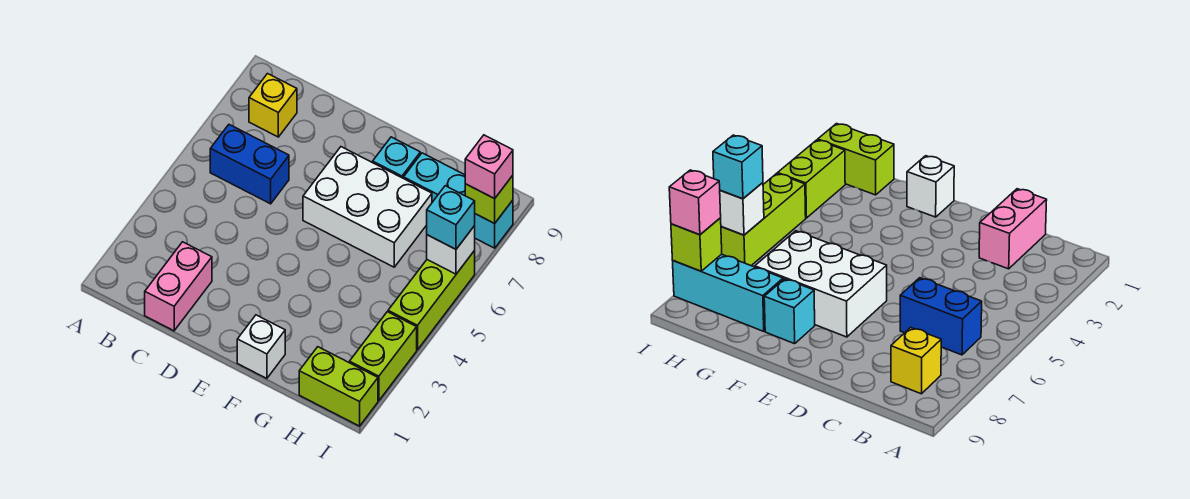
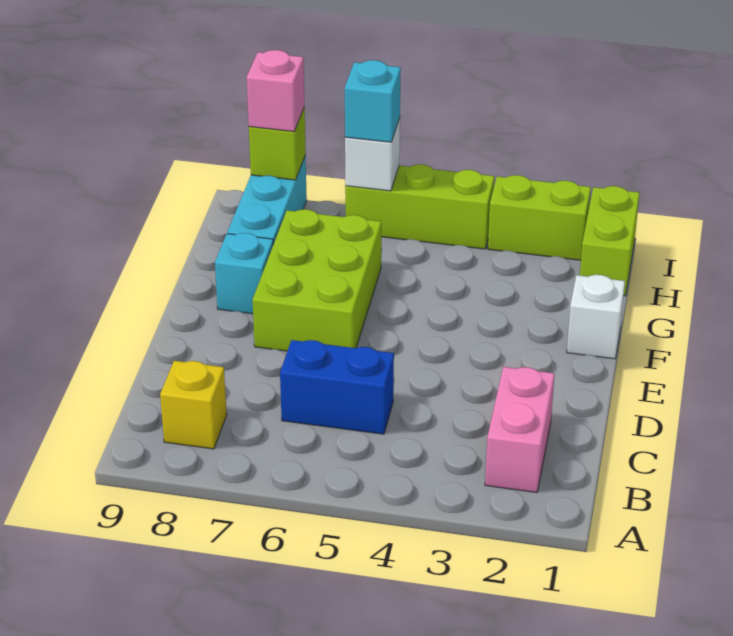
blue 1x2 brick [210,125,289,204] -> blue 1x2 brick turned to [280,340,394,434]
pink 1x2 brick [145,242,212,331] -> pink 1x2 brick turned to [485,367,554,492]
white 2x3 brick [303,147,432,267] -> lime 2x3 brick [252,209,381,351]

